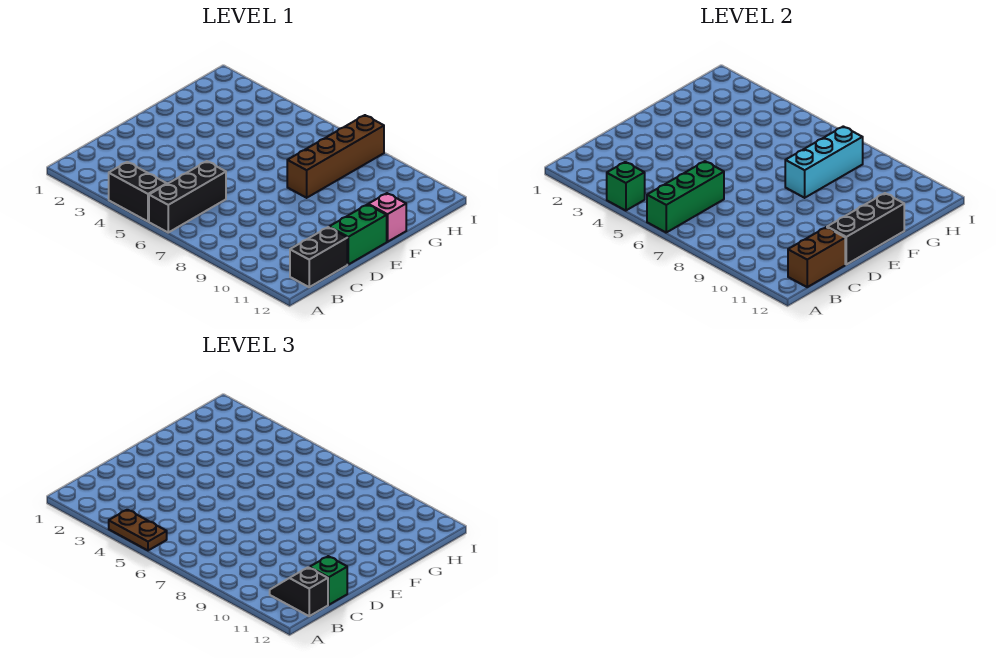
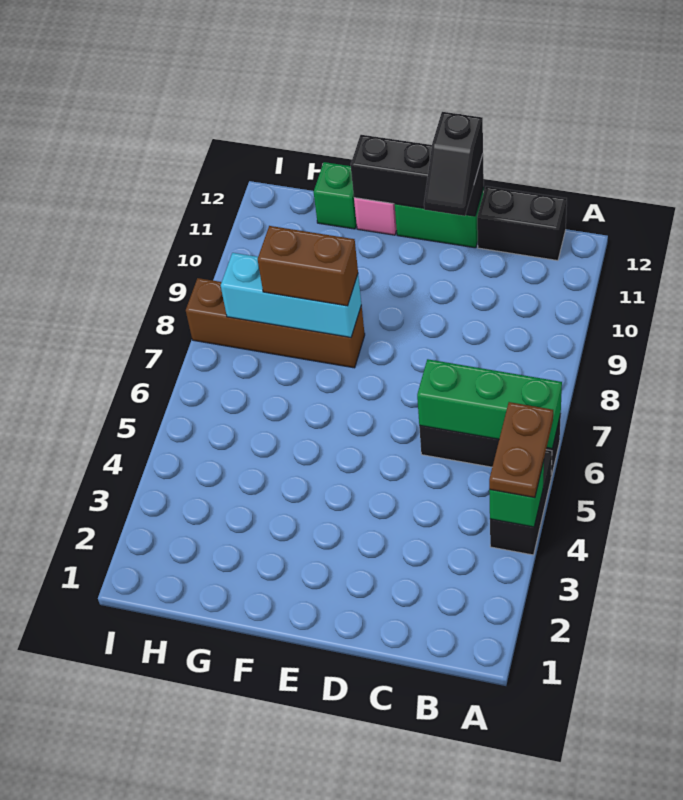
black 1x2 slope [270,567,328,616] -> black 1x2 slope moved to [424,112,483,216]
brown 1x2 brick [788,227,845,287] -> brown 1x2 brick moved to [258,226,358,306]
green 1x1 brick [310,556,347,605] -> green 1x1 brick moved to [314,162,357,229]

